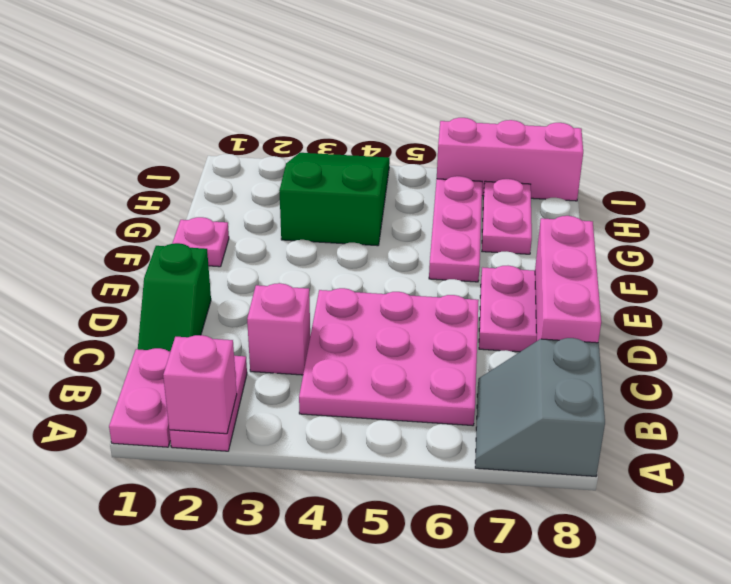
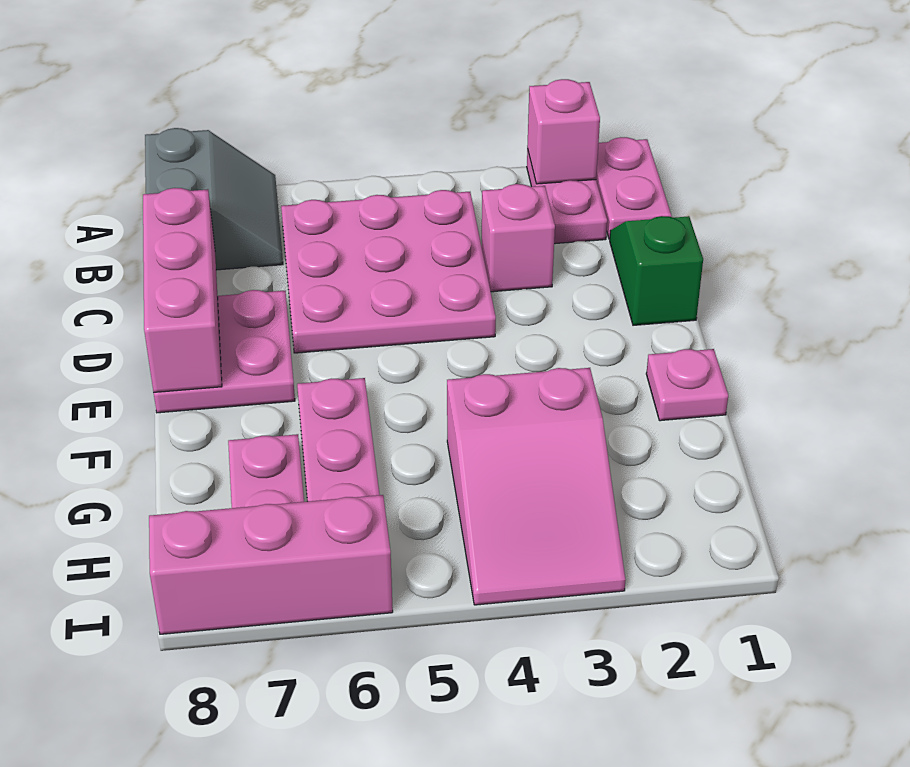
green 2x3 slope [279,153,390,246] -> pink 2x3 slope [447,368,625,605]

